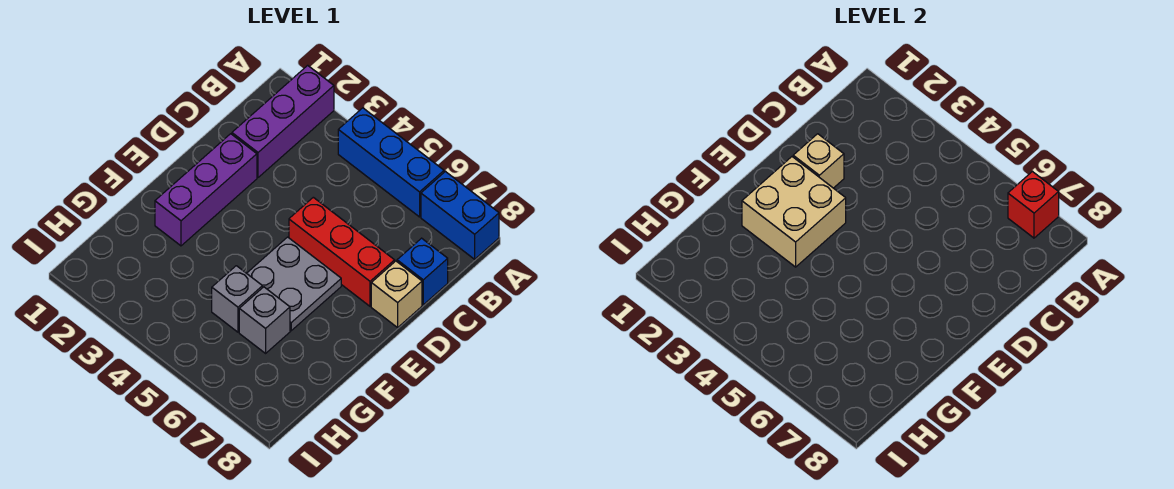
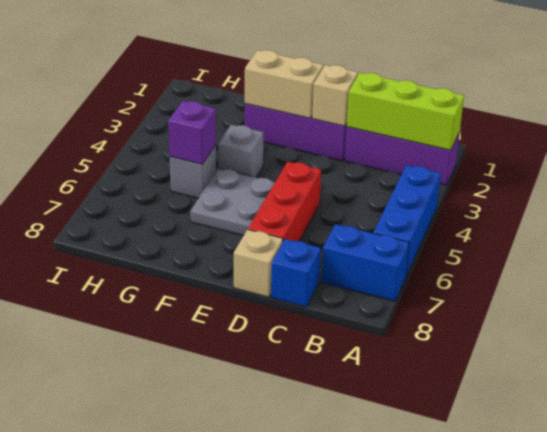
none -> lime 1x3 brick [347,73,464,150]
blue 1x2 brick [421,172,499,259] -> blue 1x2 brick turned to [321,224,409,301]
red 1x1 brick [1008,172,1059,238] -> none
tan 2x2 brick [742,157,846,267] -> tan 1x2 brick [245,50,323,118]
none -> purple 1x1 brick [168,101,216,164]
grey 1x1 brick [239,287,290,353] -> grey 1x1 brick moved to [218,125,264,177]

